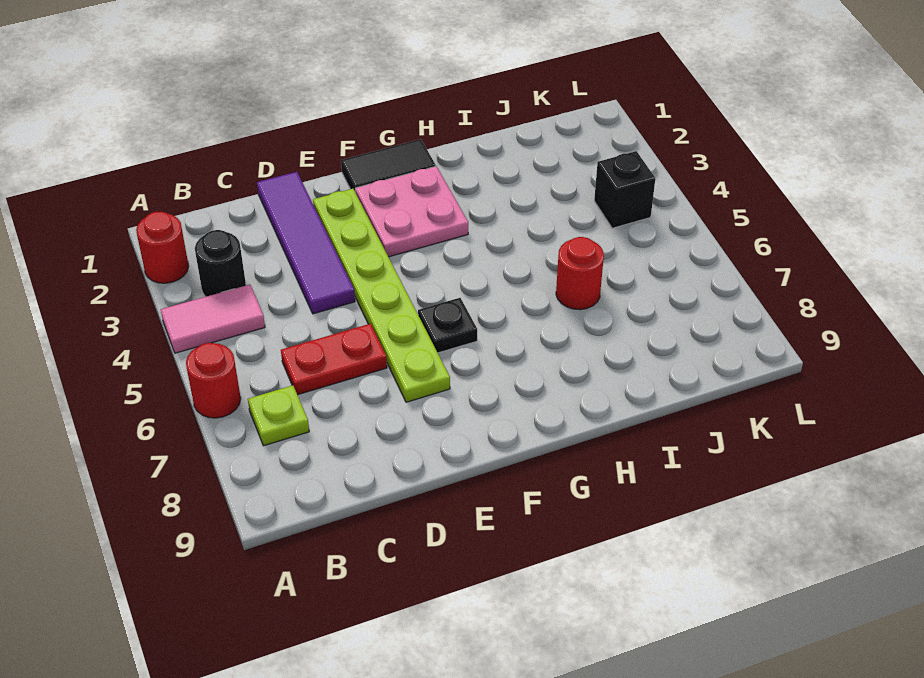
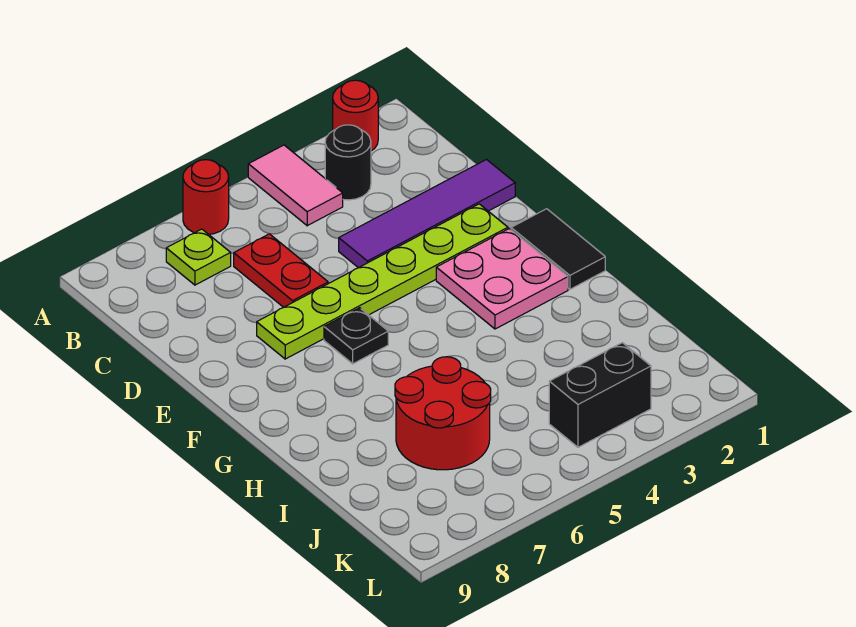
red 1x1 round brick [556,237,604,310] -> red 2x2 round brick [395,357,491,470]
black 1x1 brick [594,151,655,228] -> black 1x2 brick [549,343,651,447]

